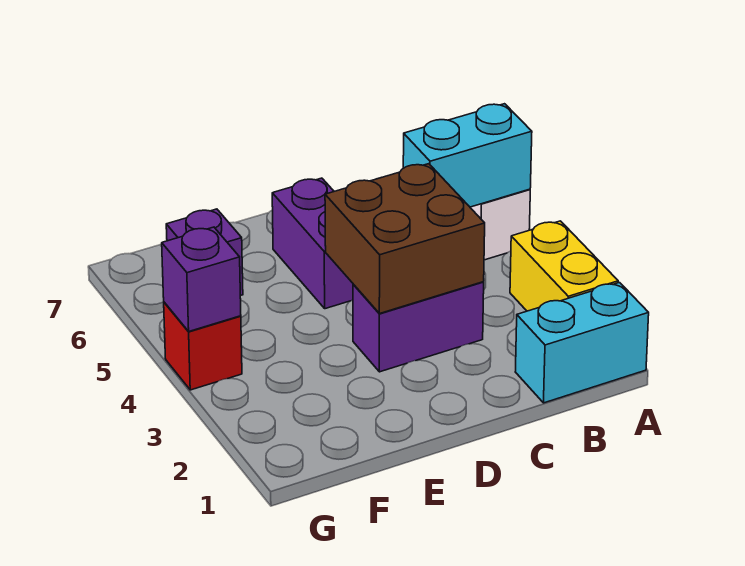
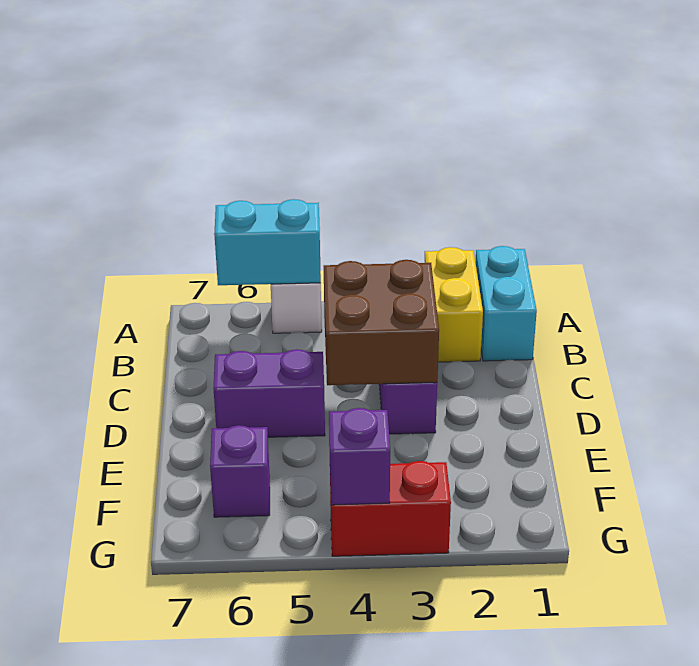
yellow 1x2 brick [510,221,618,311] -> yellow 1x2 brick turned to [425,247,483,362]
cyan 1x2 brick [403,104,532,207] -> cyan 1x2 brick turned to [214,199,321,285]
red 1x1 brick [164,302,242,390] -> red 1x2 brick [330,461,451,556]

